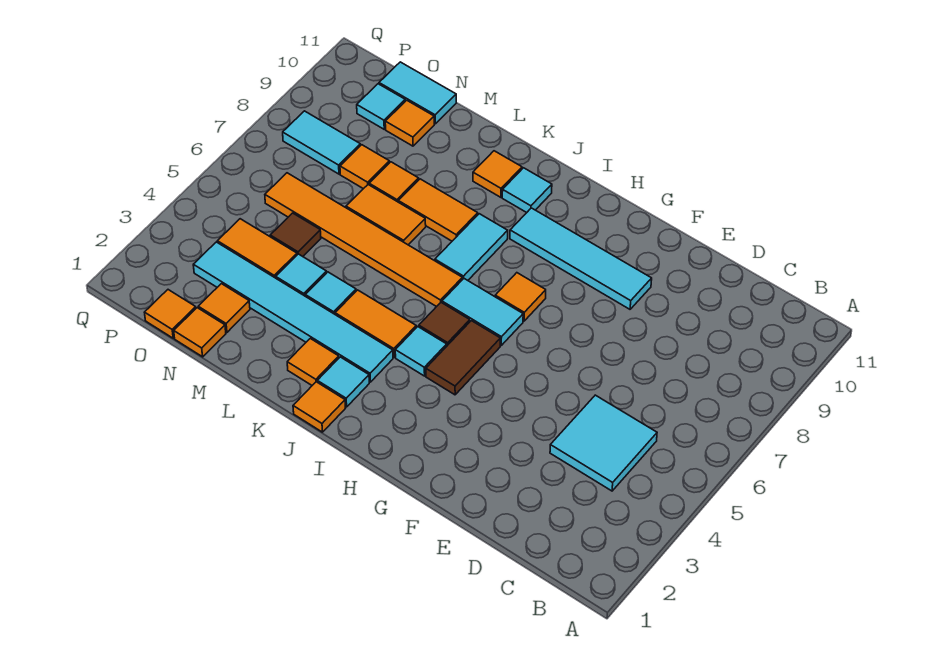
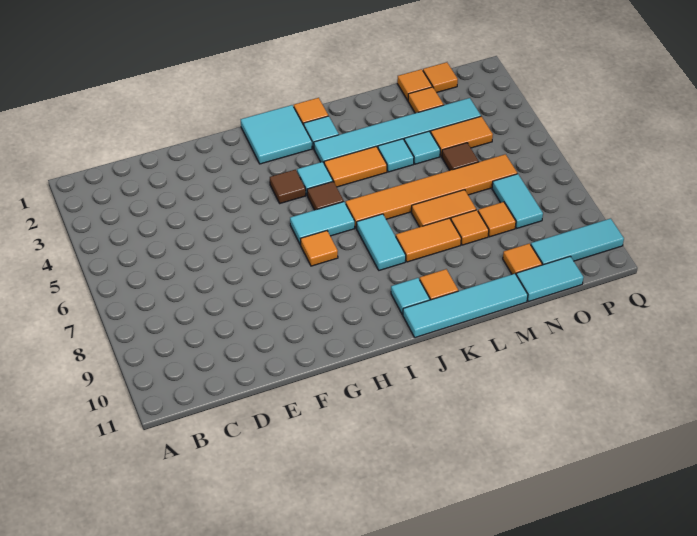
cyan 2x2 tile [550,395,657,491] -> cyan 2x2 tile moved to [241,105,312,164]
cyan 1x4 tile [510,208,652,309] -> cyan 1x4 tile moved to [403,274,528,338]
brown 1x2 tile [426,321,500,395] -> brown 1x1 tile [270,170,306,203]
orange 1x1 tile [287,338,339,385] -> none
cyan 1x2 tile [283,111,360,174] -> cyan 1x2 tile turned to [492,174,543,228]
cyan 1x1 tile [357,84,405,129] -> cyan 1x3 tile [531,218,624,265]

